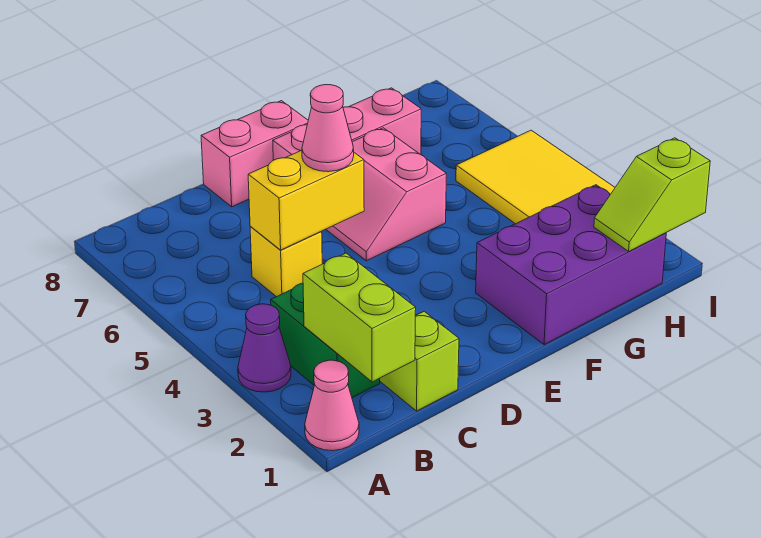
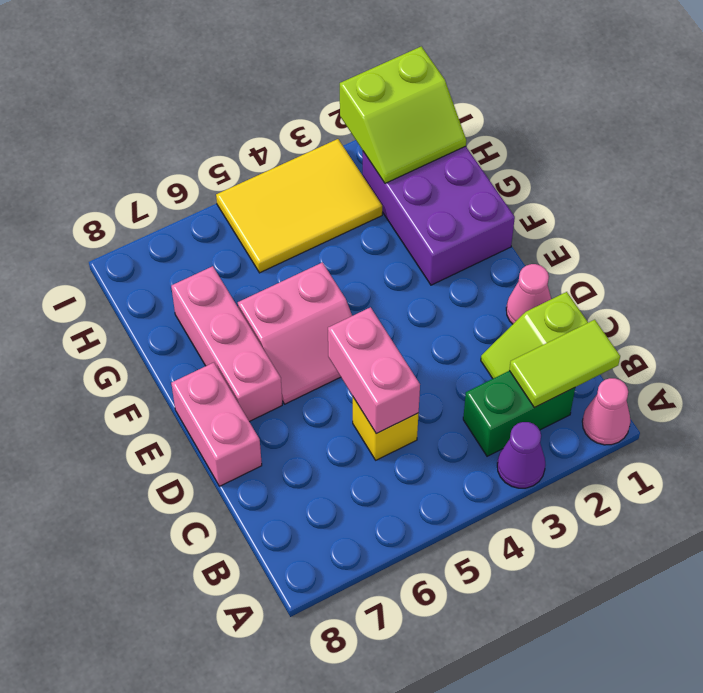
lime 1x2 brick [303,253,416,382] -> lime 1x2 tile [509,320,620,408]
yellow 1x2 brick [248,150,364,250] -> pink 1x2 brick [328,307,420,434]
pink 1x1 cone [302,85,354,172] -> pink 1x1 cone moved to [506,264,551,324]
lime 1x2 slope [594,138,710,251] -> lime 2x2 slope [340,46,466,183]

